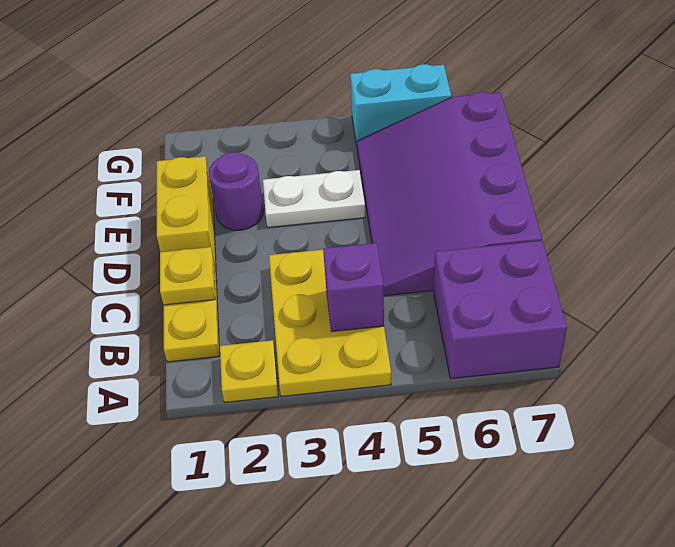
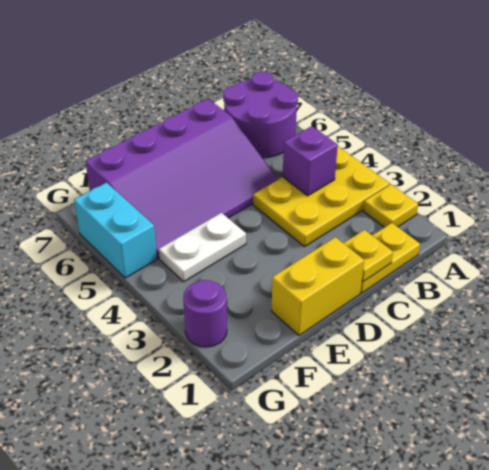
purple 2x2 brick [434,241,567,379] -> purple 2x2 round brick [223,72,298,158]
purple 1x1 round brick [209,152,264,230] -> purple 1x1 round brick moved to [183,280,227,347]
white 1x2 plate [263,170,365,227] -> white 1x2 plate turned to [159,213,246,282]

